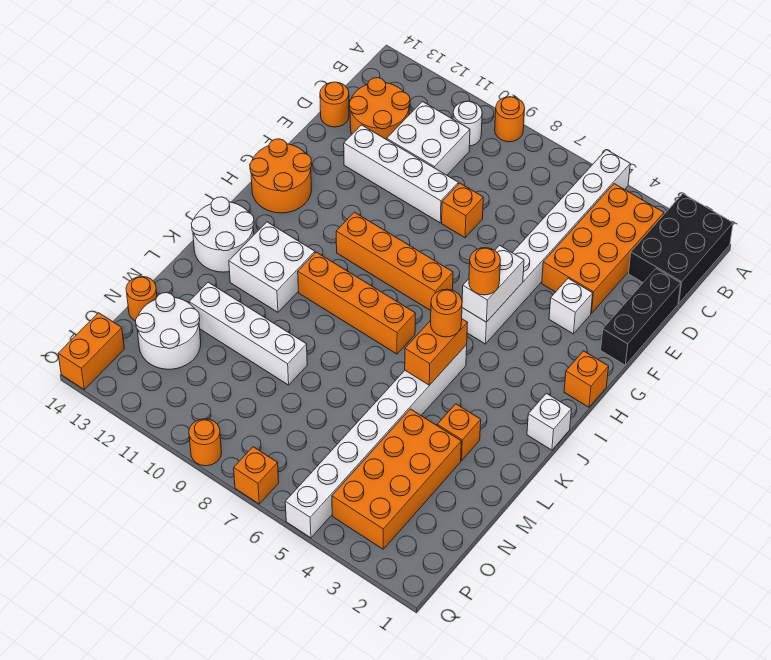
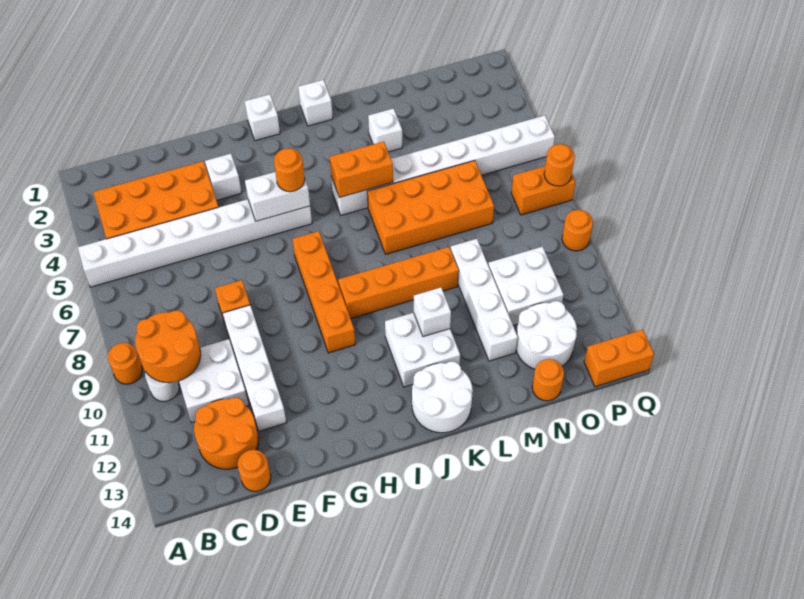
black 2x3 brick [629,194,733,304] -> none
black 1x3 brick [601,269,681,365] -> none
orange 2x2 round brick [250,139,312,213] -> orange 2x2 round brick moved to [135,310,201,383]
orange 1x1 brick [564,351,609,407] -> white 1x1 brick [245,94,280,141]
orange 1x1 round brick [431,289,462,337] -> orange 1x1 round brick moved to [544,144,575,186]
orange 1x4 brick [298,252,415,354] -> orange 1x4 brick turned to [338,247,459,319]
none -> white 1x1 brick [413,287,451,337]
orange 1x1 brick [437,404,481,461] -> white 1x1 brick [368,109,402,152]
orange 2x4 brick [332,409,461,549] -> orange 2x4 brick moved to [367,161,494,254]
none -> white 2x2 brick [488,247,563,325]
orange 1x1 brick [234,447,279,504] -> orange 1x2 brick [511,166,576,215]

